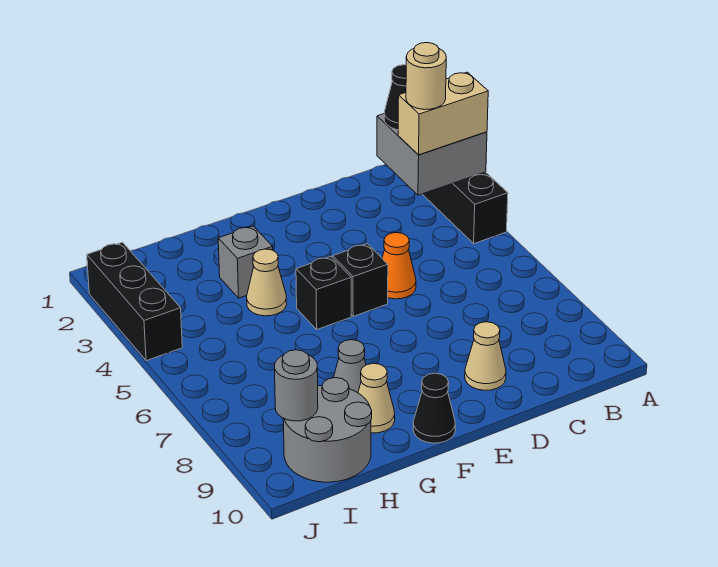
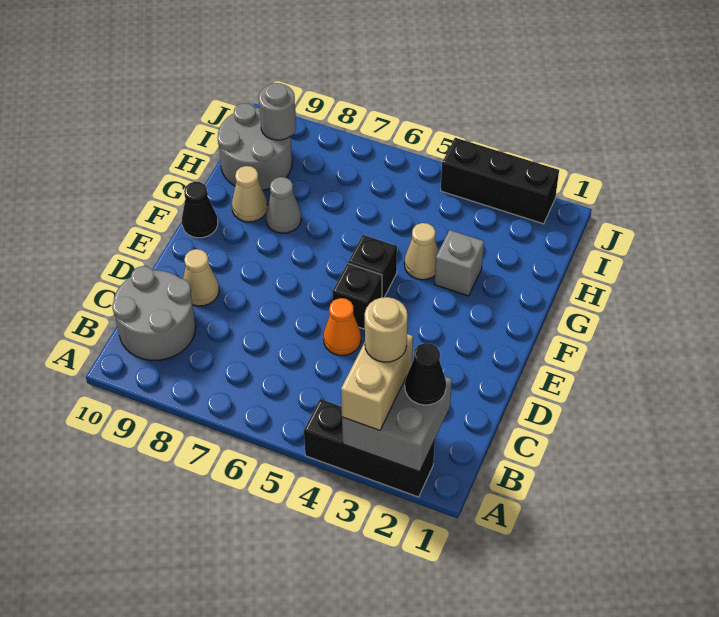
none -> grey 2x2 round brick [112,266,196,360]

